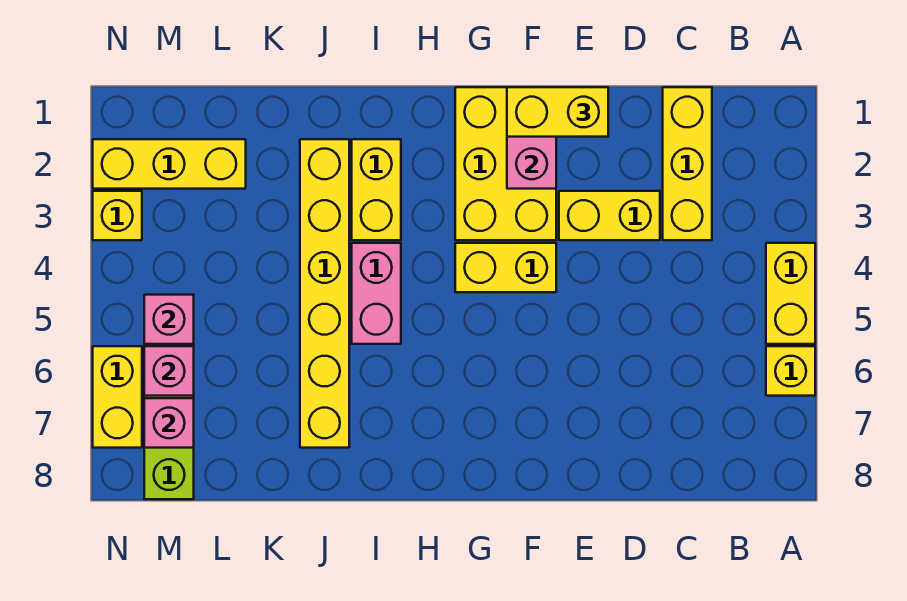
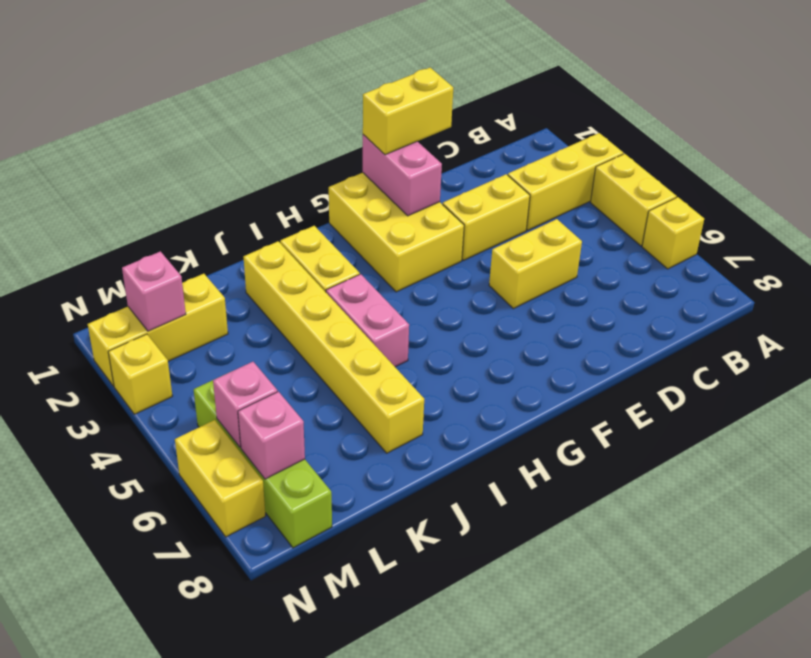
yellow 1x3 brick [663,87,712,240] -> yellow 1x3 brick turned to [508,133,623,230]
yellow 1x2 brick [455,243,556,292] -> yellow 1x2 brick moved to [489,219,582,309]
pink 1x1 brick [144,295,194,344] -> pink 1x1 brick moved to [122,251,186,331]

